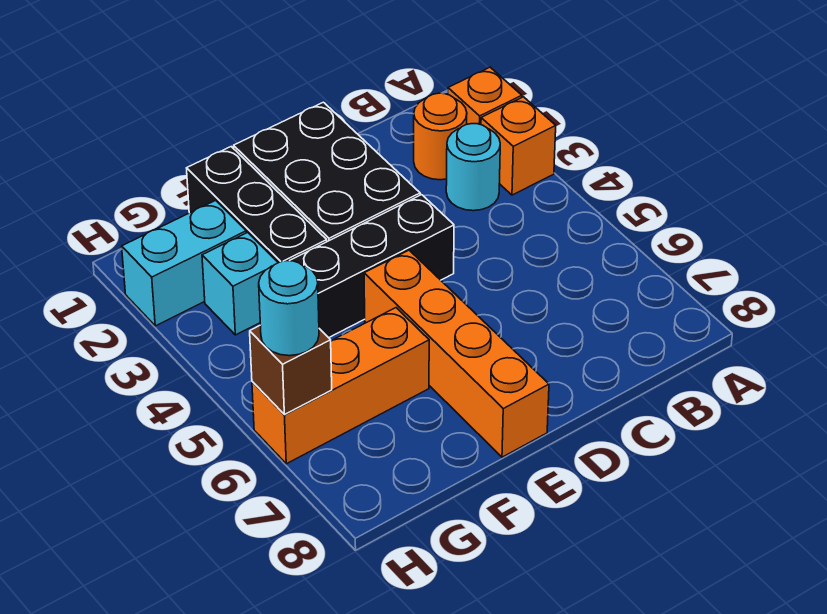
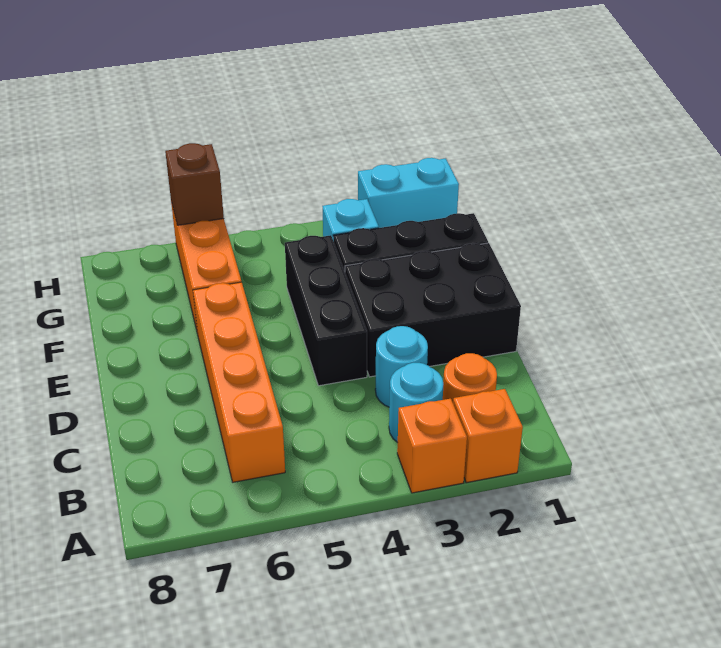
orange 1x4 brick [364,250,549,457] -> orange 1x4 brick turned to [193,282,285,482]
cyan 1x2 brick [122,200,246,326] -> cyan 1x2 brick turned to [358,158,459,228]
cyan 1x1 round brick [259,261,319,356] -> cyan 1x1 round brick moved to [375,326,428,407]

